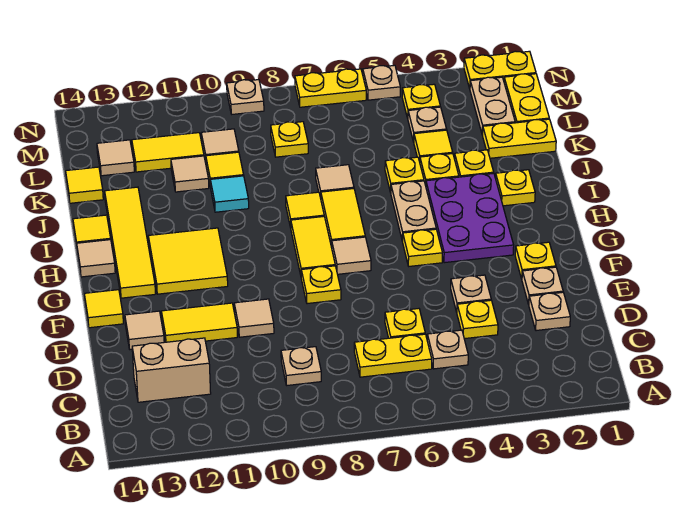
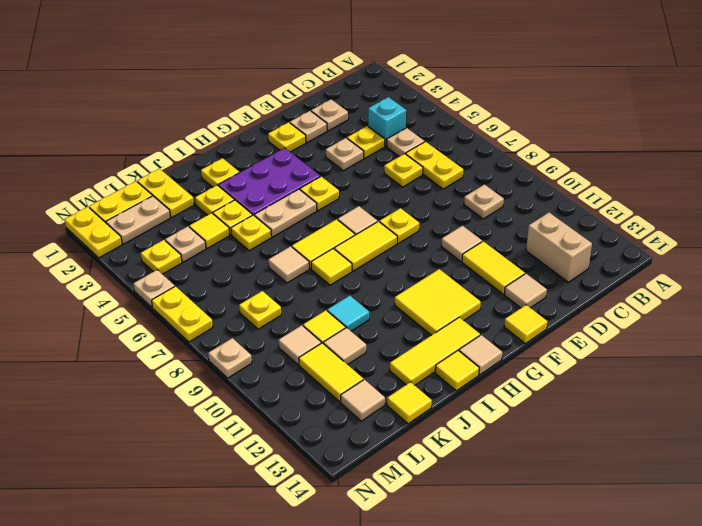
none -> cyan 1x1 brick [368,97,406,146]
yellow 1x4 tile [105,187,155,298] -> yellow 1x3 tile [390,317,480,385]

